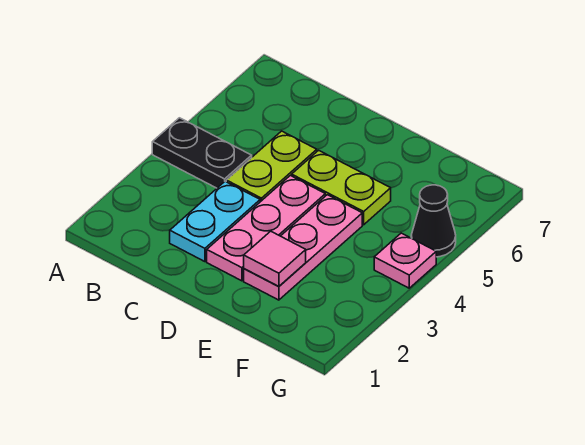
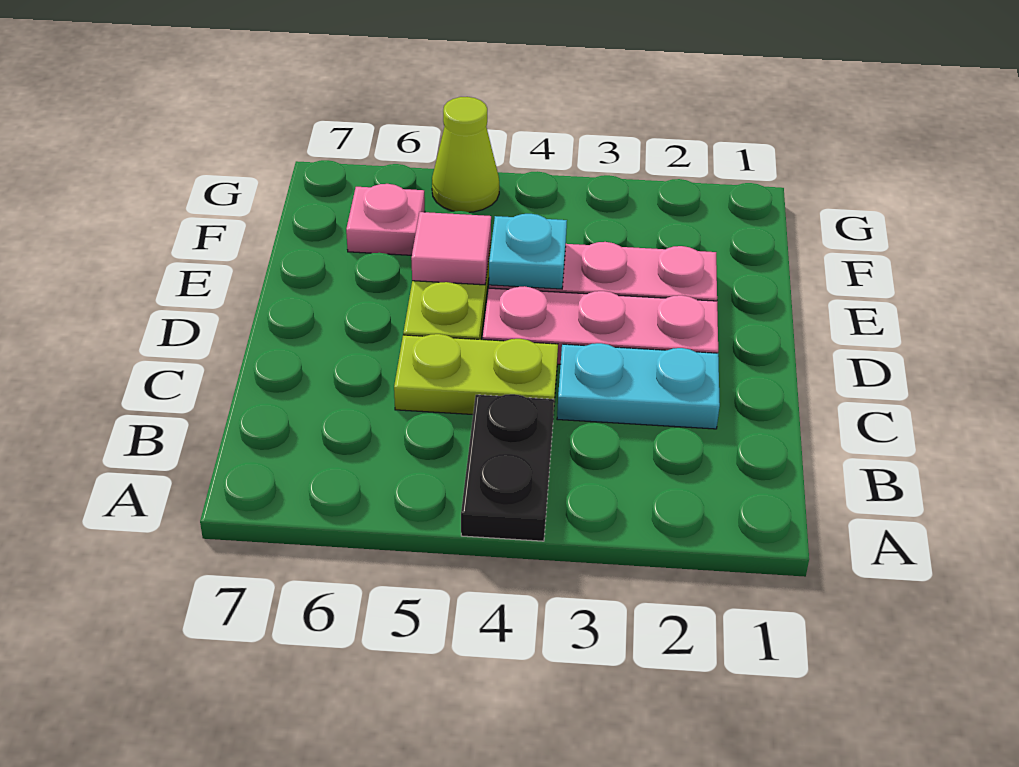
pink 1x1 tile [244,231,306,287] -> pink 1x1 tile moved to [411,212,491,285]
none -> cyan 1x1 plate [489,214,567,289]
pink 1x1 plate [374,233,436,288] -> pink 1x1 plate moved to [346,184,425,255]
black 1x1 cone [411,185,456,257] -> lime 1x1 cone [432,97,499,212]

